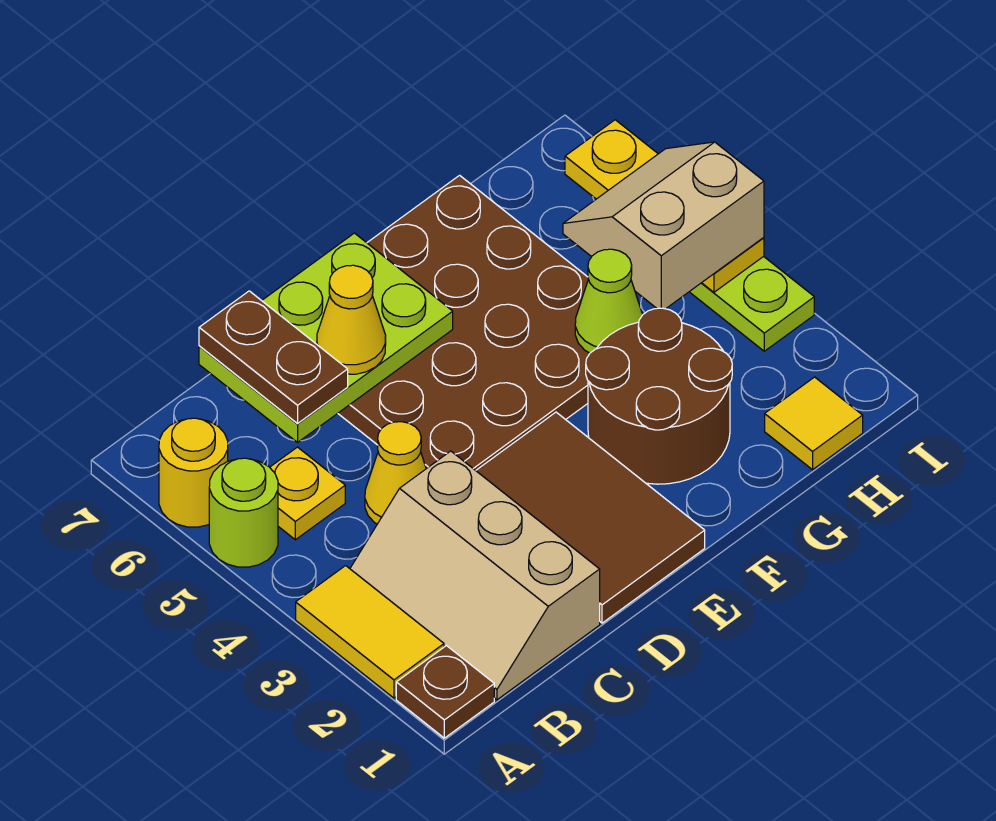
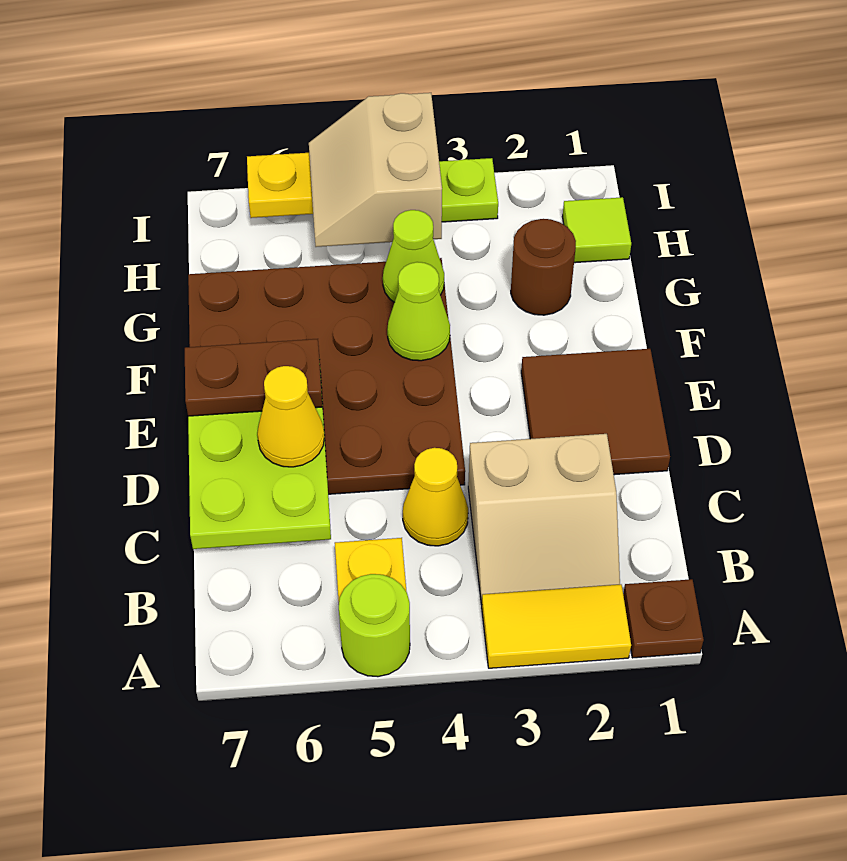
yellow 1x1 round brick [159,418,228,527] -> none
tan 2x3 slope [350,451,600,700] -> tan 2x2 slope [468,434,620,604]
brown 1x2 plate [199,291,348,423] -> brown 1x2 plate moved to [185,339,322,416]
brown 2x3 tile [476,412,705,623] -> brown 2x2 tile [521,349,670,475]
brown 2x2 round brick [586,308,732,484] -> brown 1x1 round brick [511,219,576,315]
none -> lime 1x1 cone [387,262,450,361]
yellow 1x1 tile [765,377,863,470] -> lime 1x1 tile [562,197,631,263]

